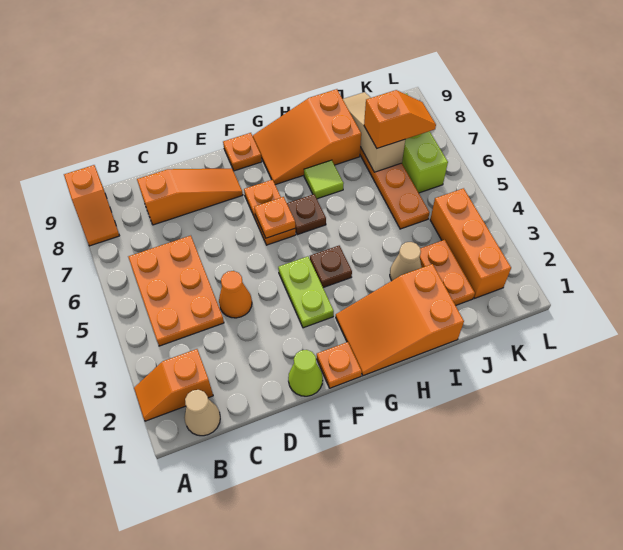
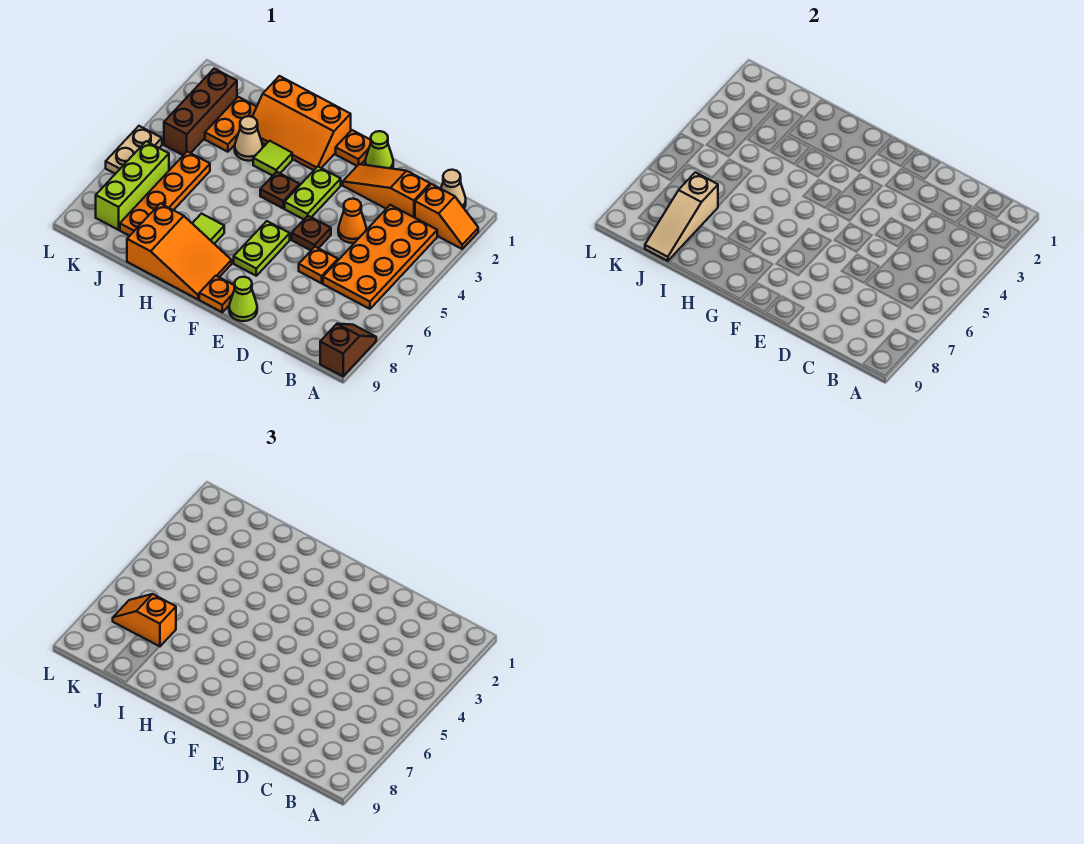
orange 1x2 slope [64,165,119,246] -> brown 1x2 slope [320,324,376,376]
orange 2x3 plate [128,236,224,346] -> orange 2x4 plate [323,205,437,309]
orange 1x3 slope [137,168,243,225] -> orange 1x3 slope moved to [343,164,430,218]
none -> lime 1x1 cone [229,277,257,321]
orange 1x2 plate [244,180,296,245] -> lime 1x2 plate [234,221,290,276]
orange 1x1 plate [254,197,295,238] -> orange 1x1 plate moved to [299,247,338,283]
orange 2x3 slope [336,264,464,376] -> orange 2x3 slope turned to [252,76,351,170]
brown 1x1 plate [287,194,326,235] -> brown 1x1 plate moved to [292,216,331,250]
none -> lime 1x1 tile [253,141,292,176]
orange 1x3 brick [430,188,511,298] -> brown 1x3 brick [164,69,237,155]
none -> tan 1x2 plate [106,126,162,174]

